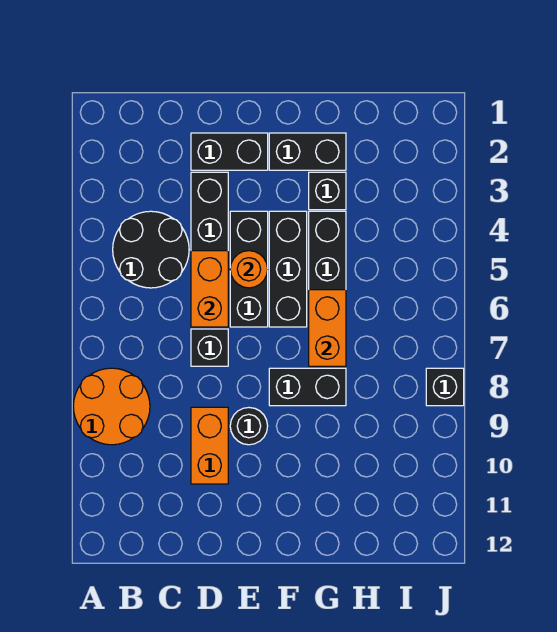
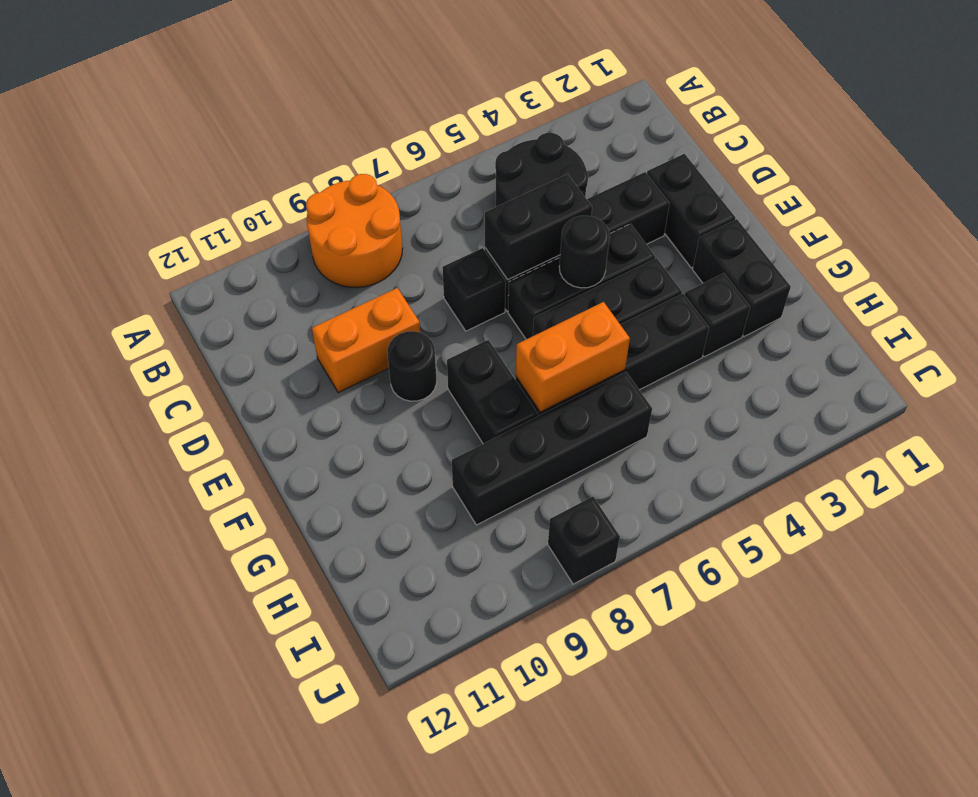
orange 1x2 brick [191,251,228,327] -> black 1x2 brick [485,174,592,280]
orange 1x1 round brick [230,251,268,288] -> black 1x1 round brick [559,216,610,288]
none -> black 1x4 brick [452,372,652,525]

